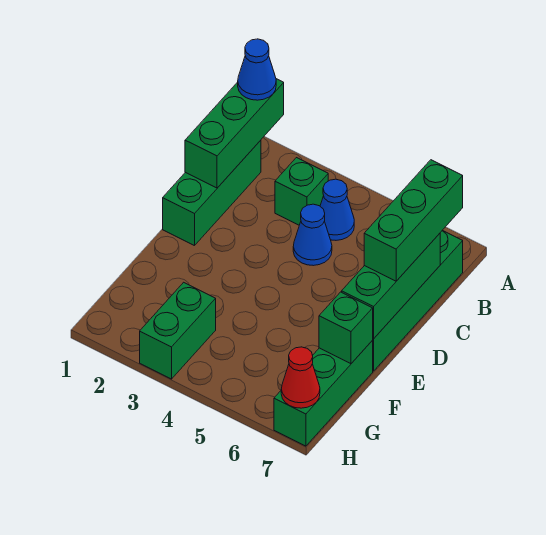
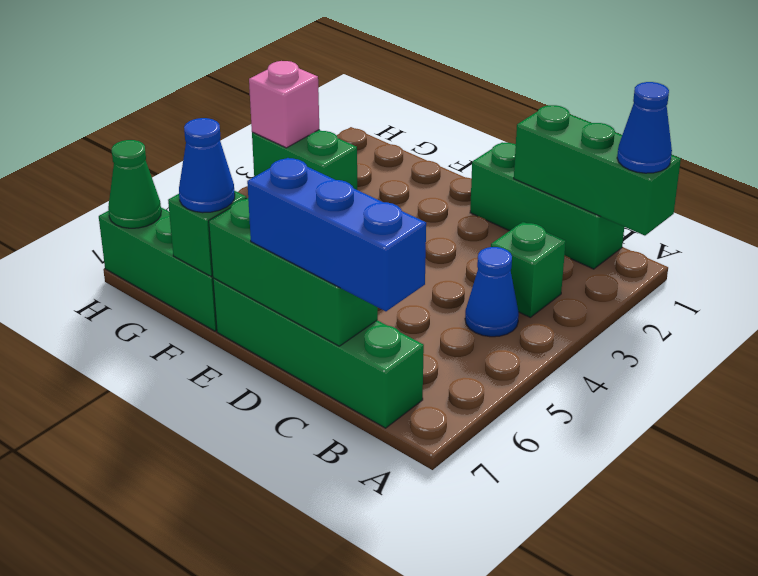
green 1x3 brick [364,160,463,281] -> blue 1x3 brick [247,158,426,311]
blue 1x1 cone [293,204,332,266] -> blue 1x1 cone moved to [179,118,235,213]
none -> pink 1x1 brick [249,61,319,148]
red 1x1 cone [281,347,320,408] -> green 1x1 cone [108,140,161,228]

